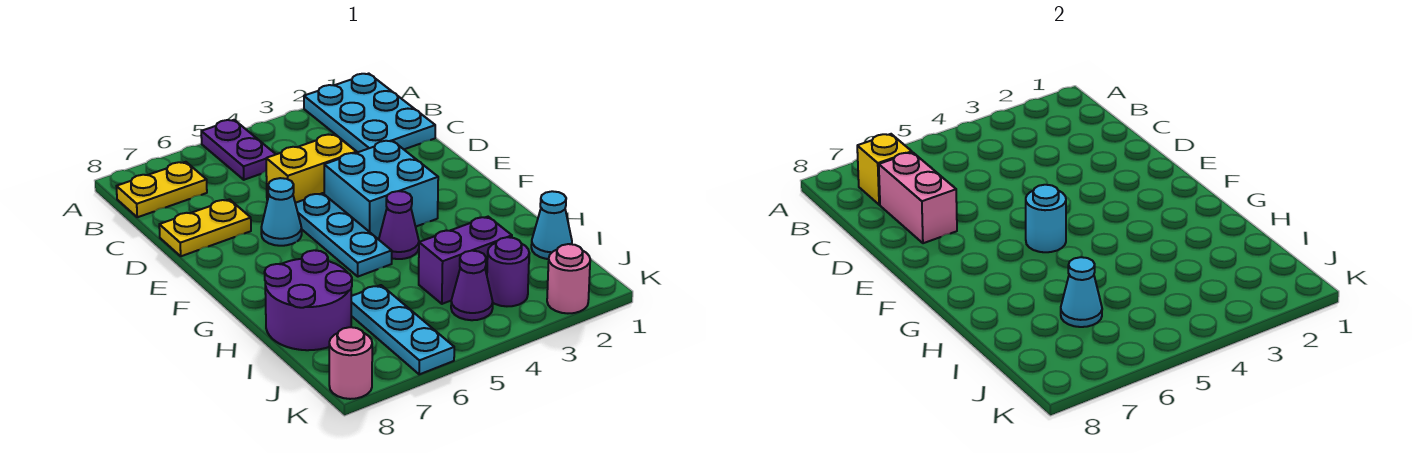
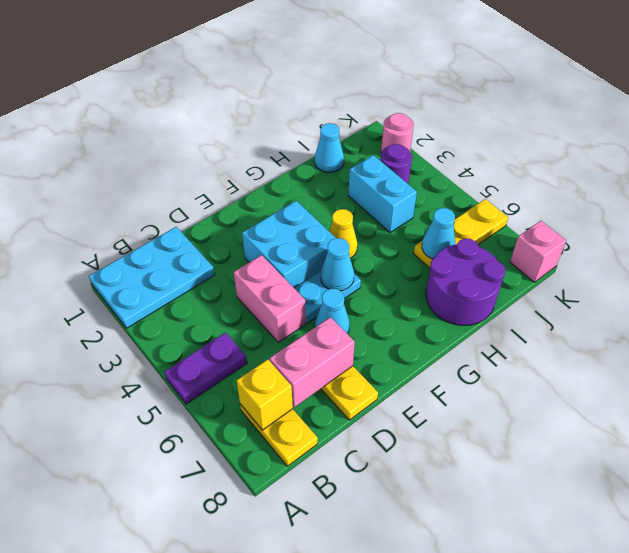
yellow 1x2 brick [266,134,356,203] -> pink 1x2 brick [234,255,306,342]
cyan 1x3 plate [295,193,392,277] -> cyan 1x2 plate [294,271,361,323]
cyan 1x1 round brick [1026,185,1066,252] -> cyan 1x1 cone [321,238,354,291]
purple 1x1 cone [379,191,419,259] -> yellow 1x1 cone [329,209,357,258]
purple 1x2 brick [419,217,512,304] -> cyan 1x2 brick [348,155,417,233]
cyan 1x3 plate [351,285,454,374] -> yellow 1x3 plate [414,199,508,268]
purple 1x1 cone [451,251,493,320] -> none
pink 1x1 round brick [329,327,372,399] -> pink 1x1 brick [510,221,566,282]

